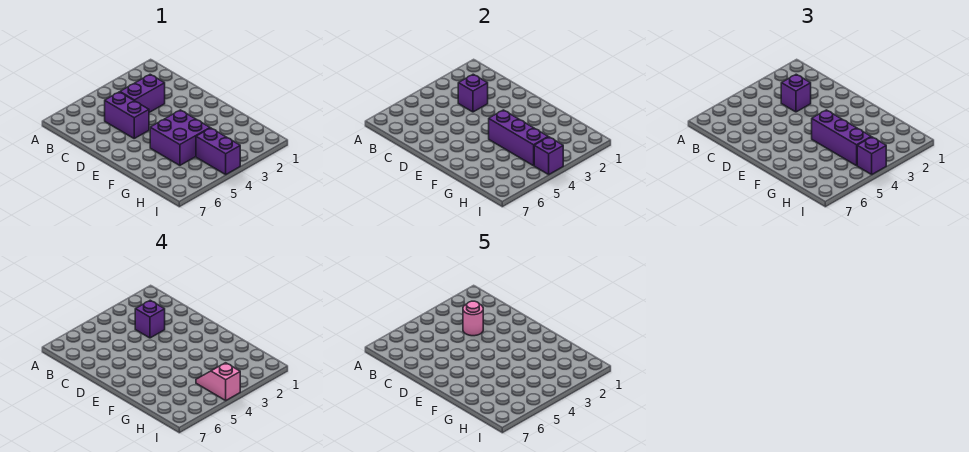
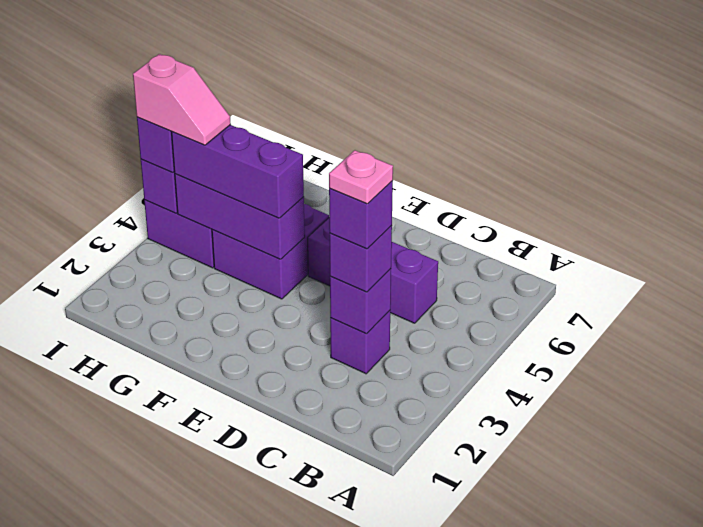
purple 1x2 brick [120,74,165,112] -> purple 1x1 brick [330,311,390,374]
pink 1x1 round brick [463,301,483,336] -> pink 1x1 plate [329,150,393,204]
purple 1x2 brick [105,92,149,138] -> purple 1x3 brick [308,218,438,323]

